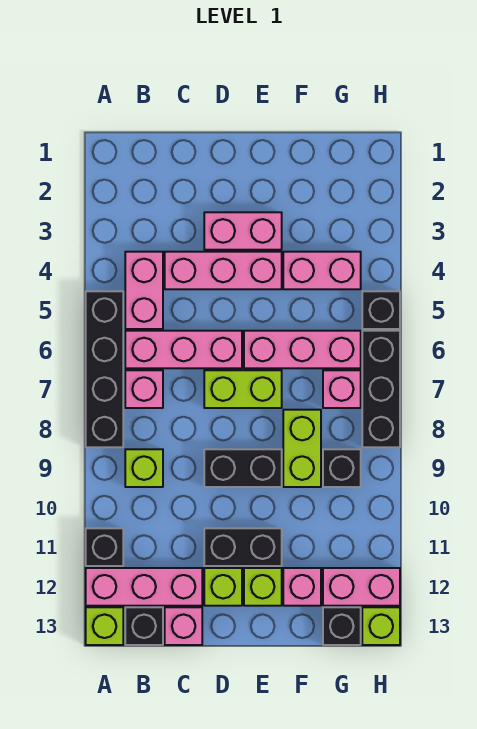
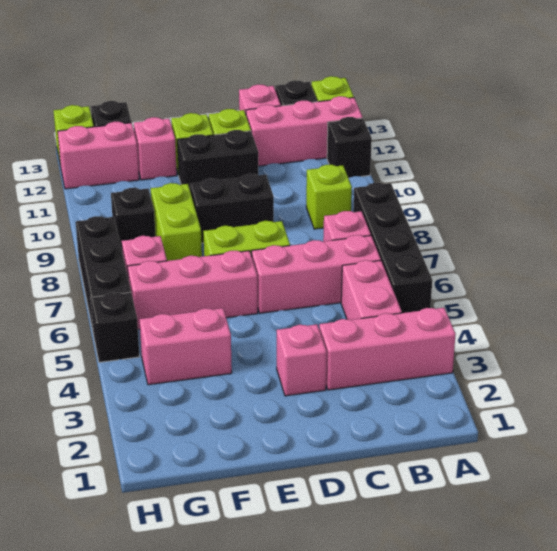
pink 1x3 brick [165,252,282,289] -> pink 1x3 brick moved to [319,308,456,390]
pink 1x2 brick [204,212,282,250] -> pink 1x1 brick [277,324,327,396]

